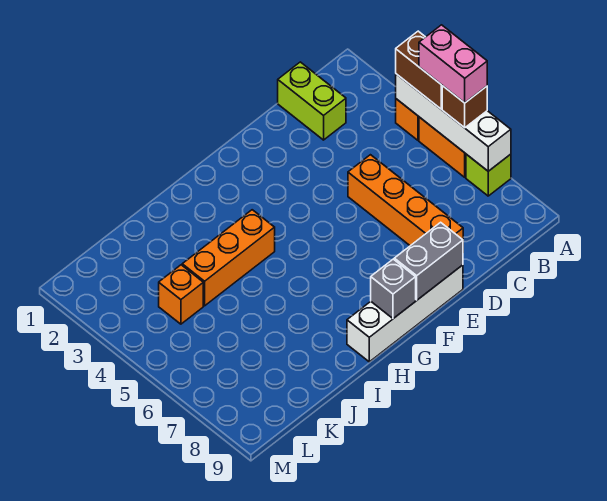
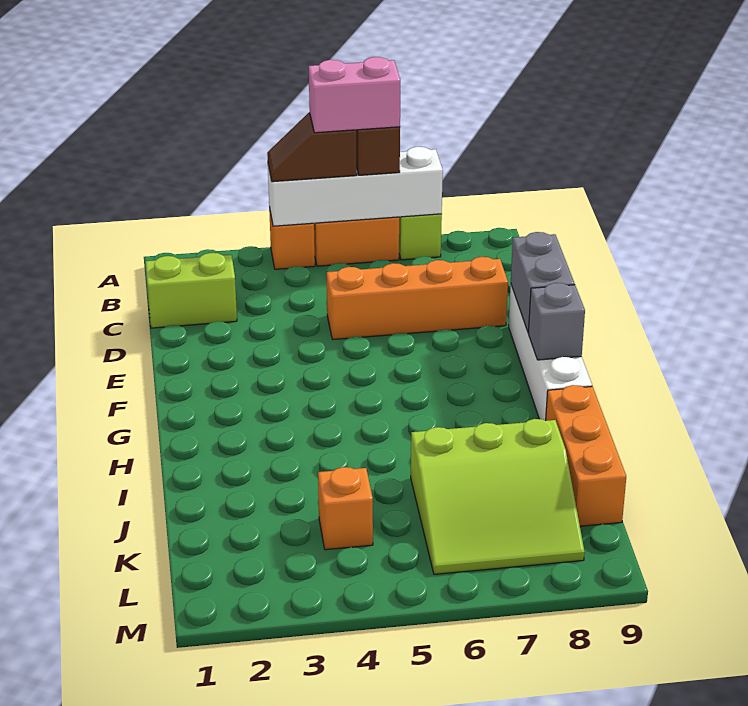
brown 1x2 brick [396,31,442,109] -> brown 1x2 slope [267,113,357,182]
orange 1x3 brick [182,210,275,306] -> orange 1x3 brick moved to [546,385,626,526]
none -> lime 3x3 slope [411,419,585,574]

